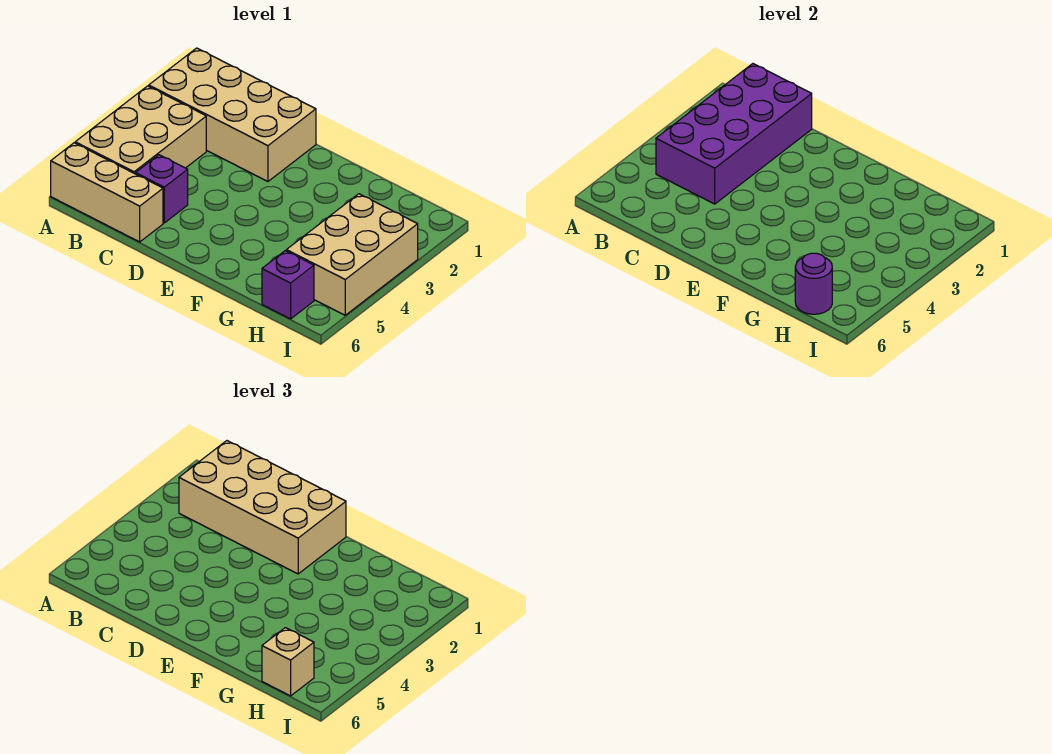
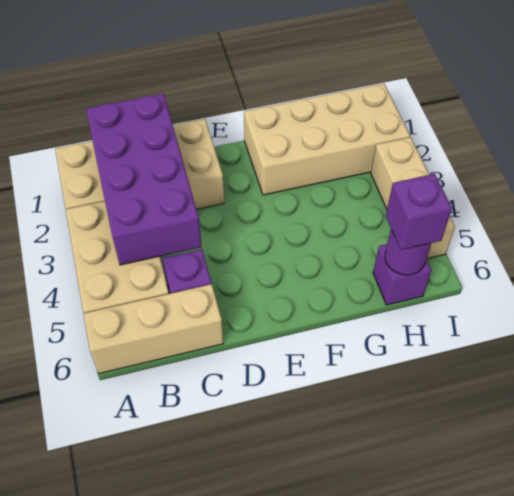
tan 2x4 brick [179,441,346,574] -> tan 2x4 brick moved to [244,84,410,195]
tan 2x3 brick [286,194,418,315] -> tan 1x3 brick [371,137,455,259]
tan 1x1 brick [262,628,314,696] -> purple 1x1 brick [386,174,452,250]

